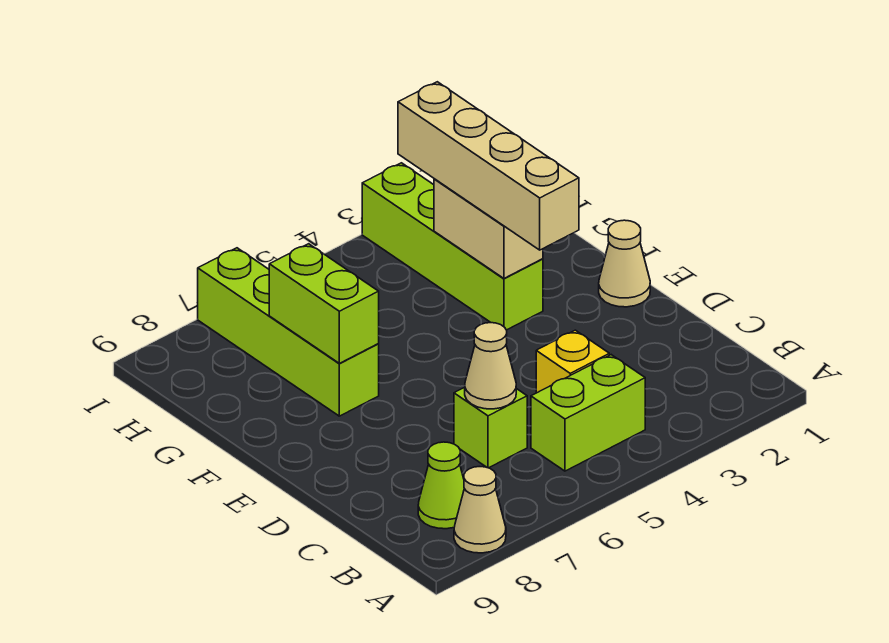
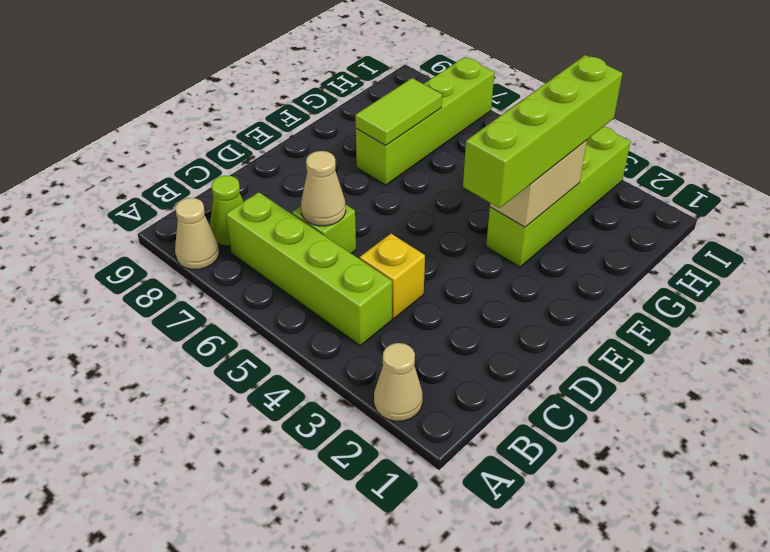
lime 1x2 brick [531,355,645,471] -> lime 1x4 brick [226,192,392,346]
tan 1x1 cone [599,220,650,307] -> tan 1x1 cone moved to [374,343,423,421]
tan 1x4 brick [398,82,579,250] -> lime 1x4 brick [463,55,622,208]
lime 1x2 brick [269,244,379,363] -> lime 1x2 tile [355,78,442,145]

